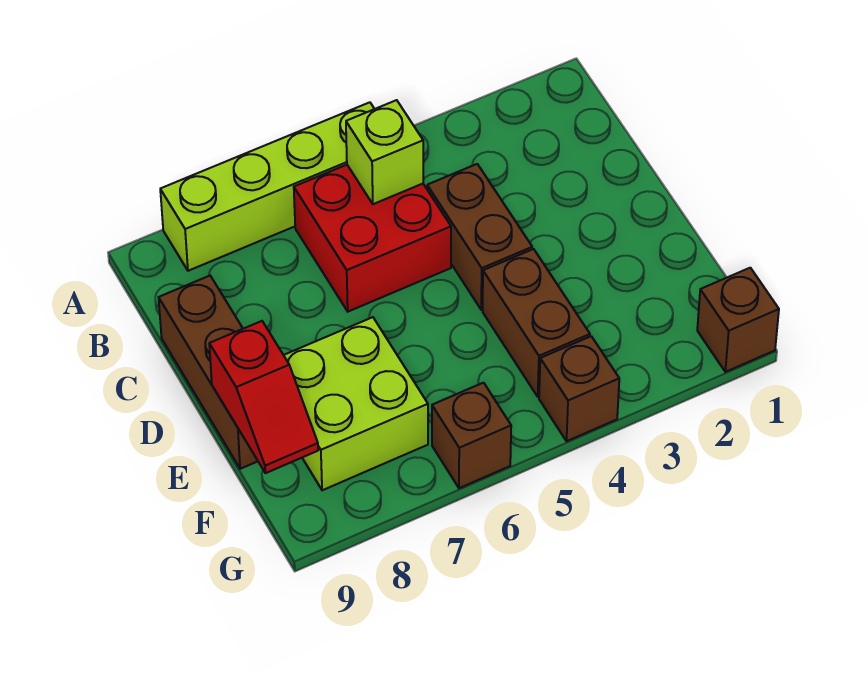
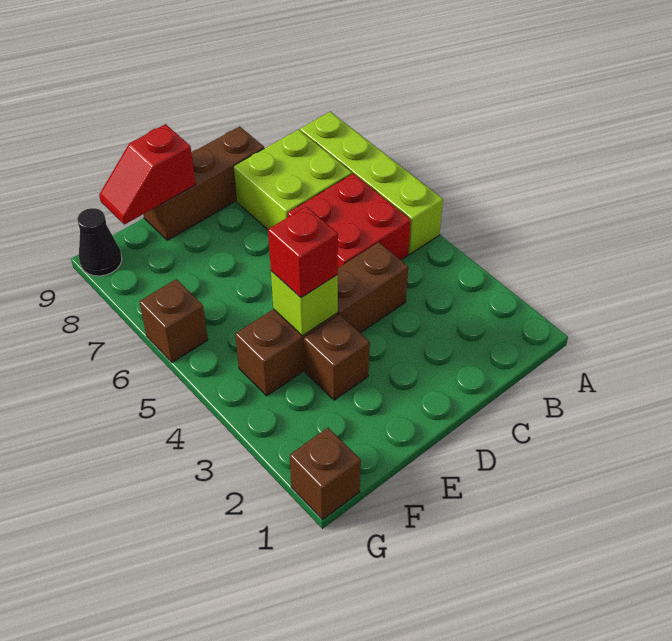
lime 1x1 brick [346,100,423,204] -> lime 1x1 brick moved to [271,271,338,336]
none -> red 1x1 brick [268,207,338,298]
lime 2x2 brick [284,317,428,490] -> lime 2x2 brick moved to [233,130,352,230]
brown 1x1 brick [539,336,619,441] -> brown 1x1 brick moved to [304,315,370,400]
none -> black 1x1 cone [77,208,122,276]

